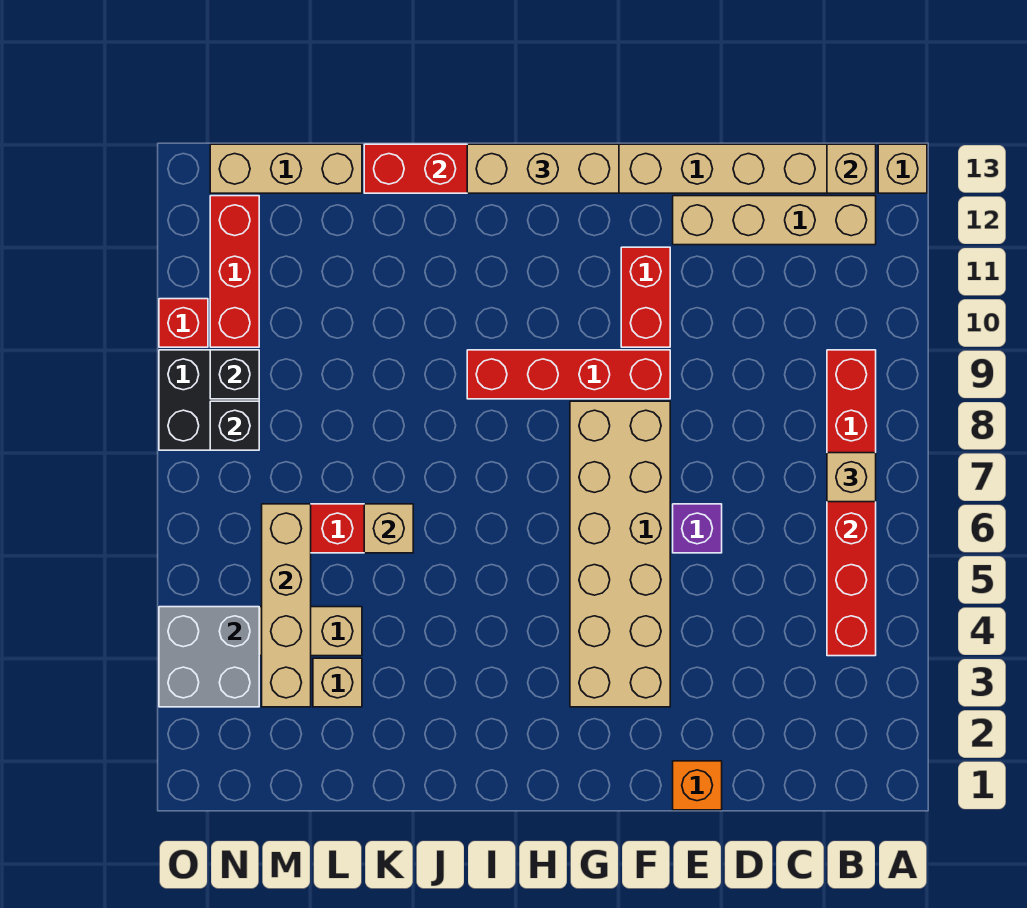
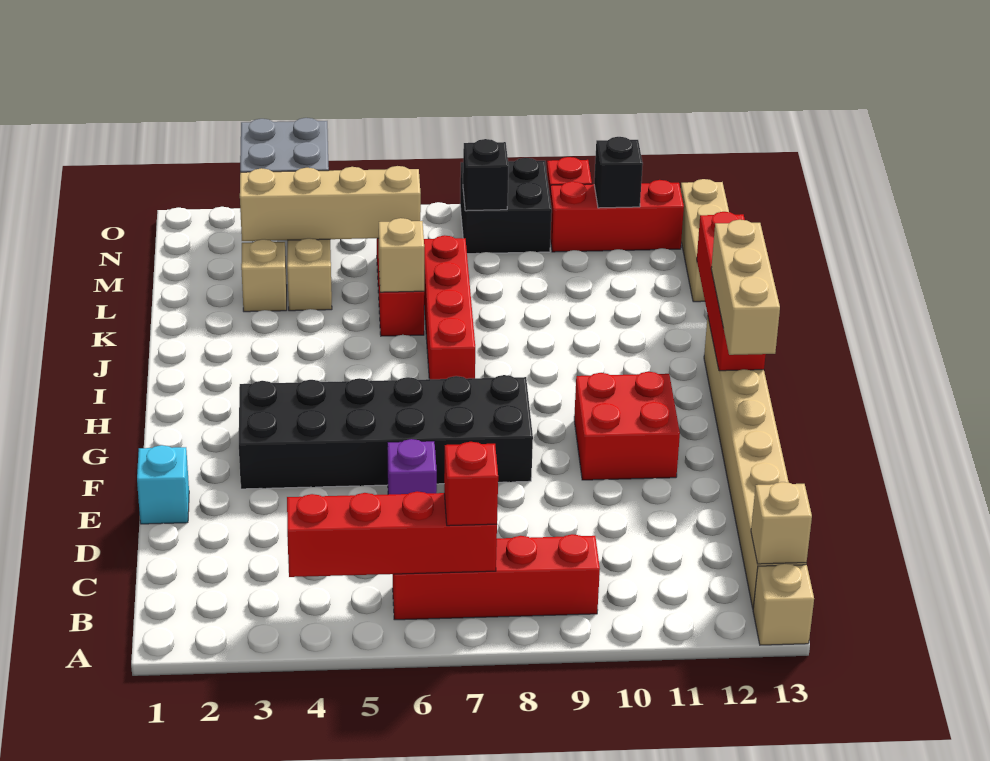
tan 1x1 brick [827,453,876,502] -> red 1x1 brick [444,442,498,526]
tan 1x4 brick [673,196,876,245] -> none
orange 1x1 brick [673,761,722,810] -> cyan 1x1 brick [137,445,189,524]
tan 2x6 brick [570,401,670,707] -> black 2x6 brick [239,375,533,489]
red 1x4 brick [467,350,670,399] -> red 1x4 brick moved to [424,235,475,379]
red 1x2 brick [621,247,670,347] -> red 2x2 brick [574,372,680,480]
black 1x1 brick [210,350,259,399] -> black 1x1 brick moved to [594,137,643,208]

